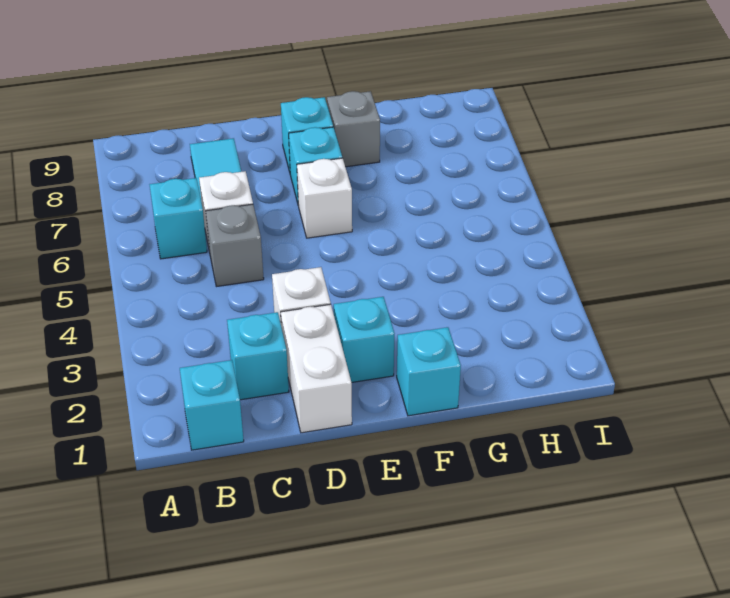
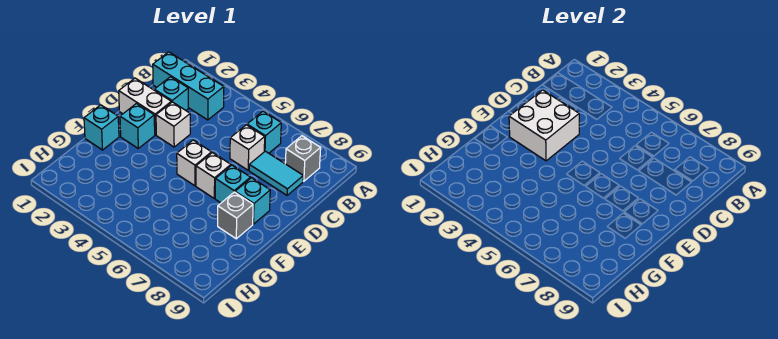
cyan 1x1 brick [180,360,244,450] -> cyan 1x3 brick [153,52,224,120]
grey 1x1 brick [206,204,264,287] -> grey 1x1 brick moved to [285,136,321,181]
none -> white 2x2 brick [509,90,579,161]
none -> white 1x1 brick [177,140,211,186]

